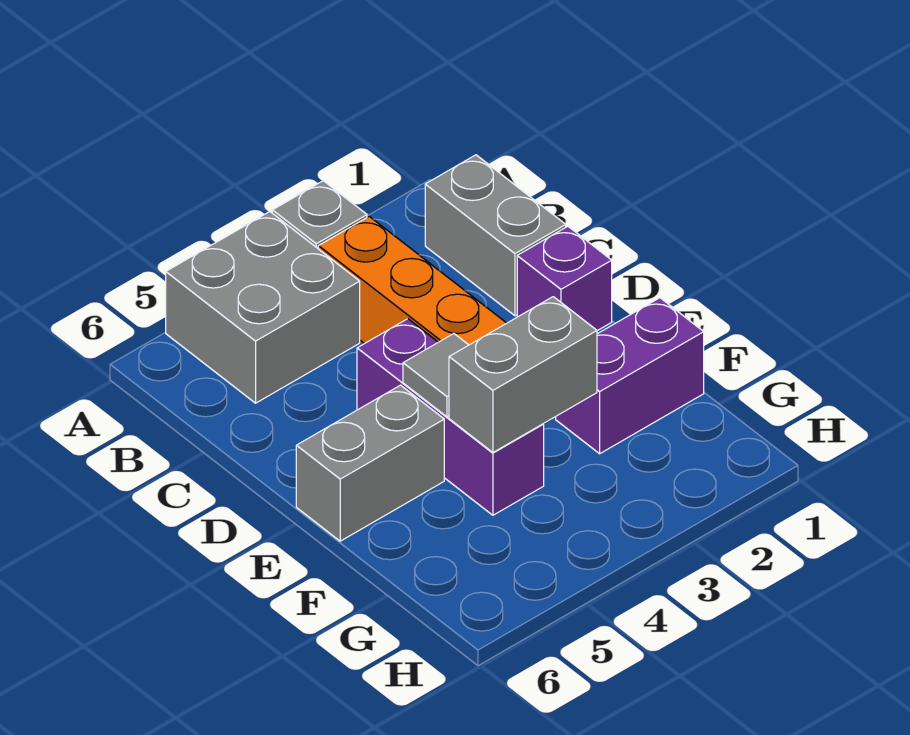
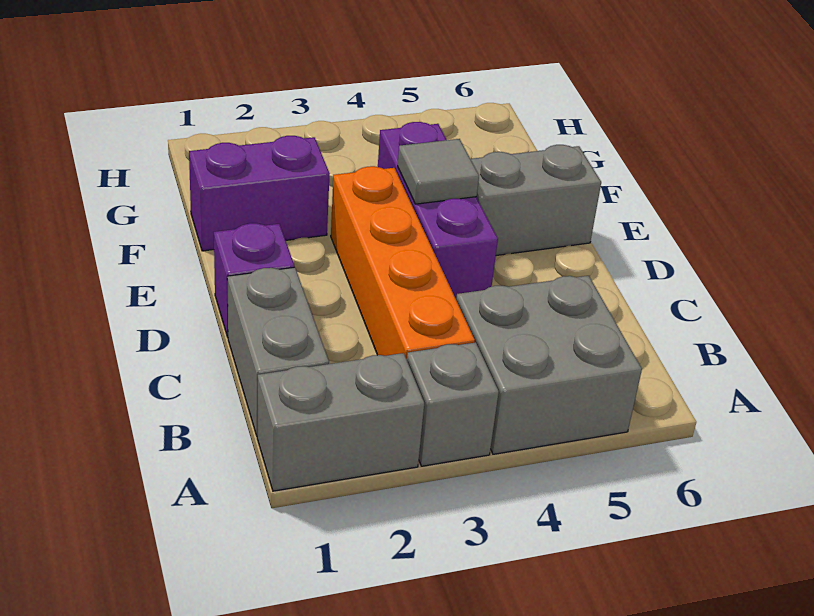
grey 1x2 brick [449,297,597,452] -> grey 1x2 brick moved to [257,353,424,491]

